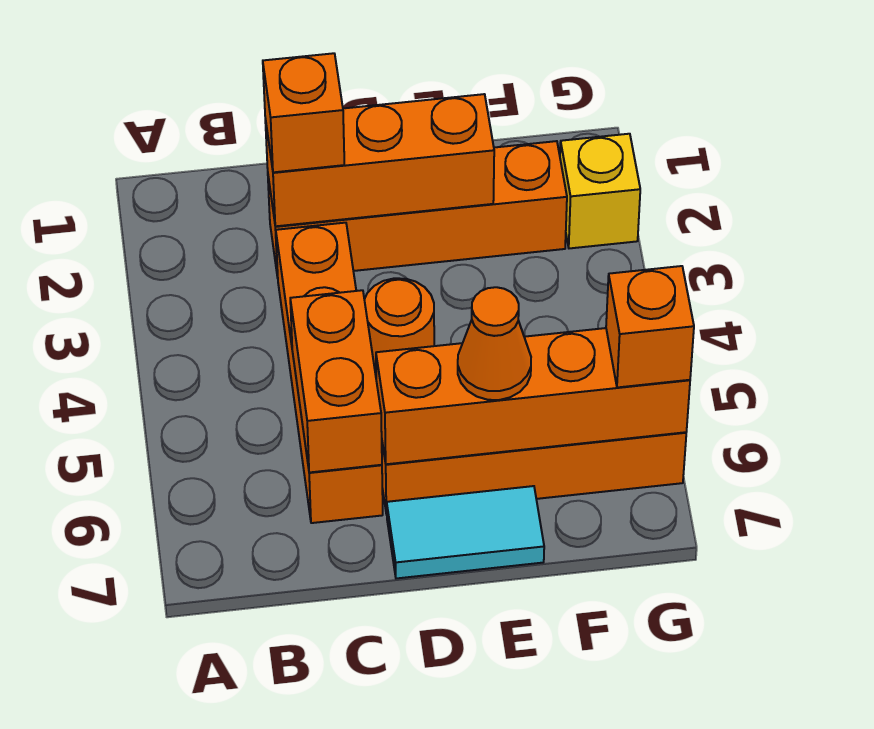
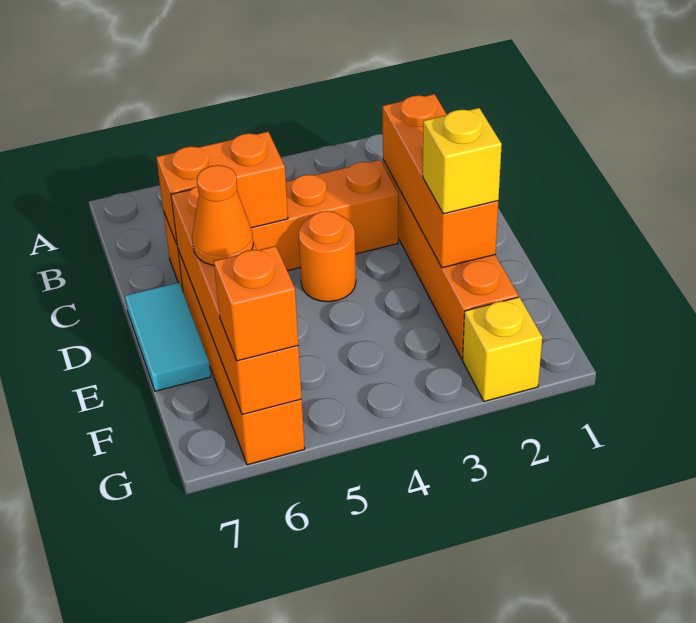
orange 1x1 brick [263,53,344,172] -> none
none -> yellow 1x1 brick [423,108,502,214]

